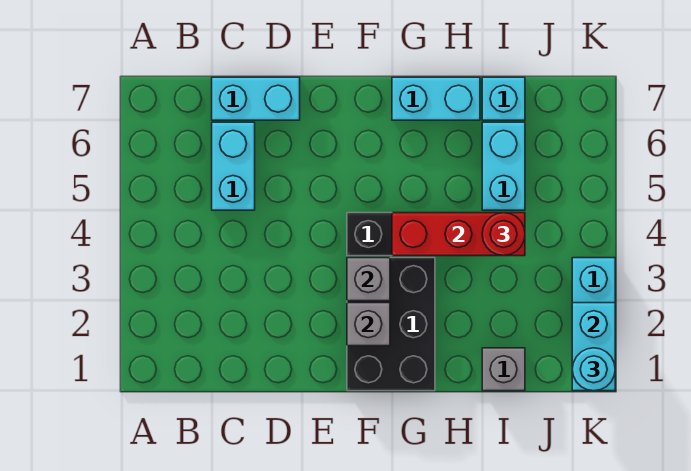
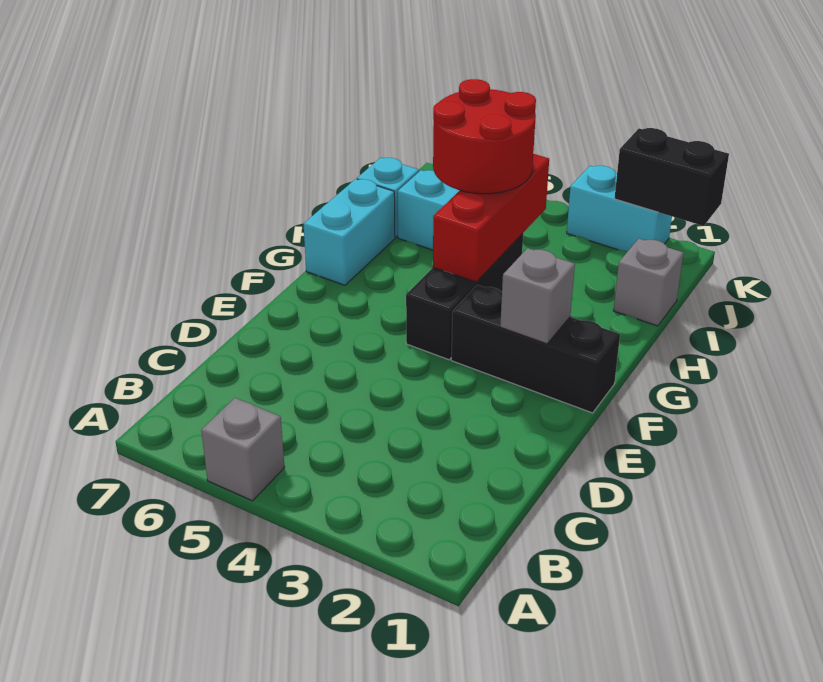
cyan 1x2 brick [212,122,255,210] -> none
cyan 1x2 brick [212,77,300,120] -> none
black 2x3 brick [347,258,435,391] -> black 1x3 brick [451,285,620,413]
grey 1x1 brick [347,258,390,301] -> grey 1x1 brick moved to [201,398,285,501]
red 1x1 round brick [482,213,525,256] -> red 2x2 round brick [433,79,536,194]
cyan 1x2 brick [572,303,615,391] -> black 1x2 brick [614,128,729,226]
cyan 1x1 round brick [572,348,615,391] -> none

